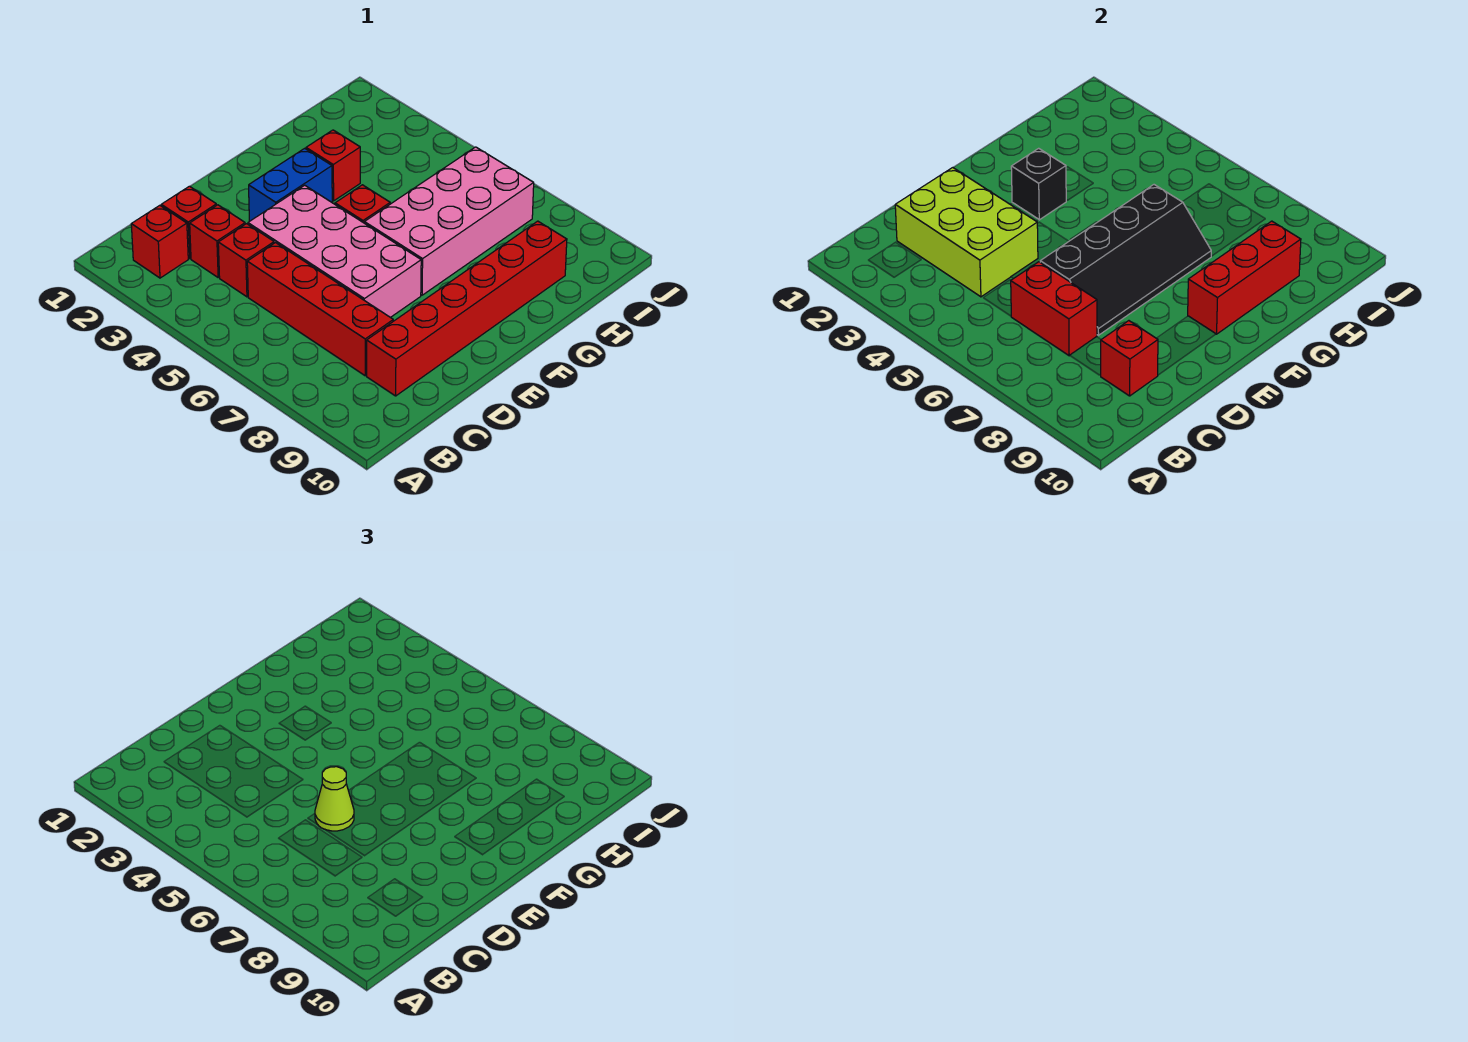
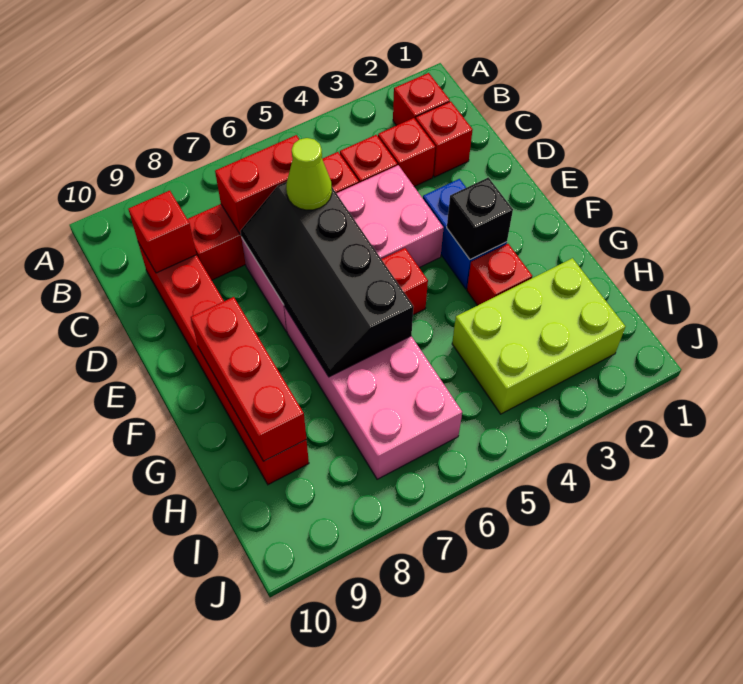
lime 2x3 brick [895,168,1038,297] -> lime 2x3 brick moved to [452,258,625,414]

